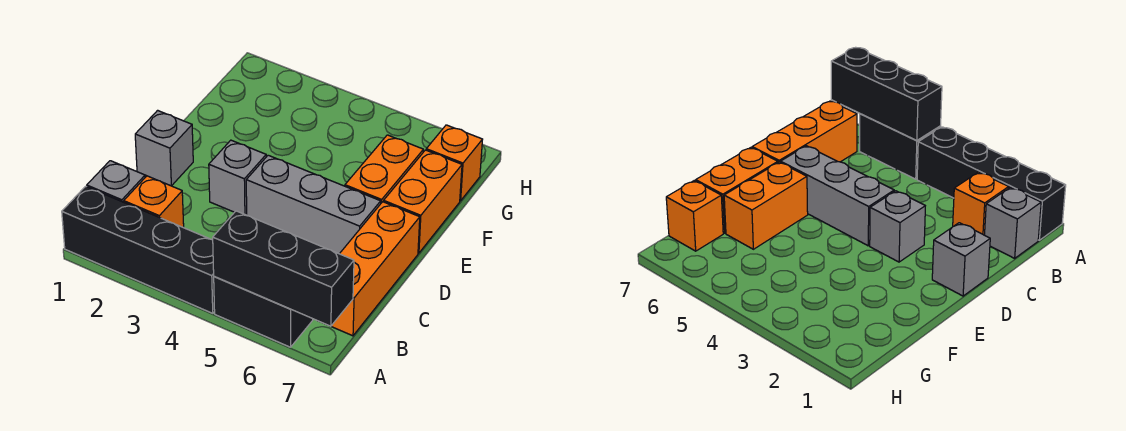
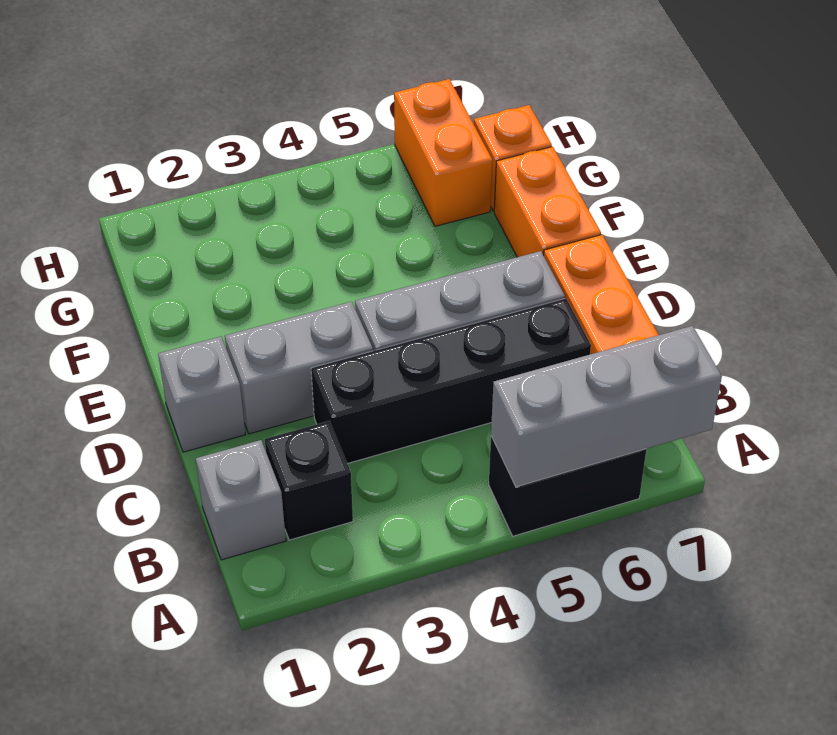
black 1x4 brick [62,186,215,313] -> black 1x4 brick moved to [311,298,591,464]
black 1x3 brick [213,211,354,326] -> grey 1x3 brick [491,326,722,487]
orange 1x1 brick [124,176,184,228] -> black 1x1 brick [265,421,353,540]
grey 1x1 brick [209,140,266,215] -> grey 1x2 brick [225,302,373,434]
orange 1x2 brick [345,135,423,203] -> orange 1x2 brick moved to [394,79,492,226]

